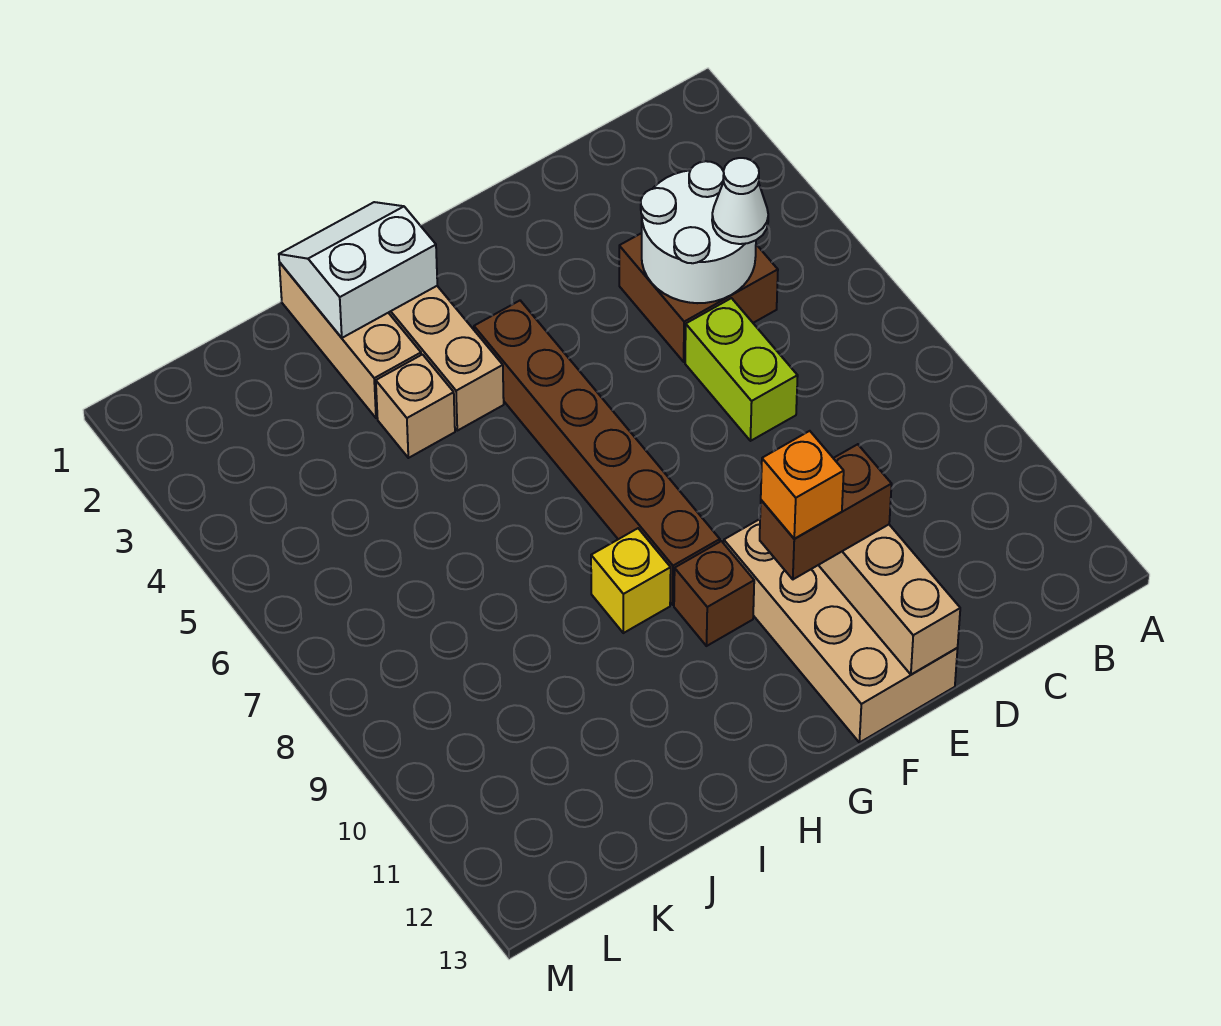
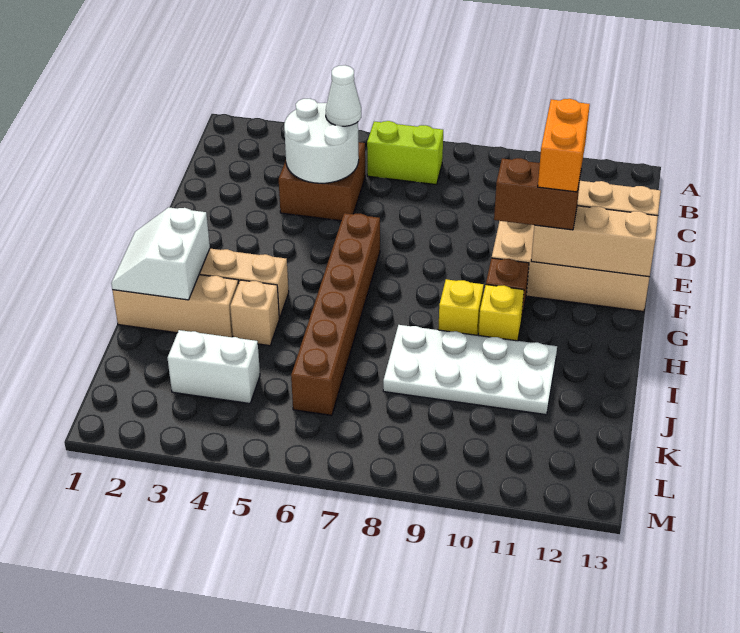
lime 1x2 brick [685,298,798,441] -> lime 1x2 brick moved to [367,121,443,185]
brown 1x2 brick [760,444,892,579] -> brown 1x2 brick turned to [494,158,581,230]
none -> tan 1x3 brick [531,206,658,277]
orange 1x1 brick [761,431,844,539] -> orange 1x2 brick [538,99,590,192]
brown 1x6 brick [474,301,720,605] -> brown 1x6 brick turned to [291,213,380,415]
none -> yellow 1x1 brick [478,285,524,341]
none -> white 2x4 plate [383,325,557,415]
none -> white 1x2 brick [168,330,260,404]

